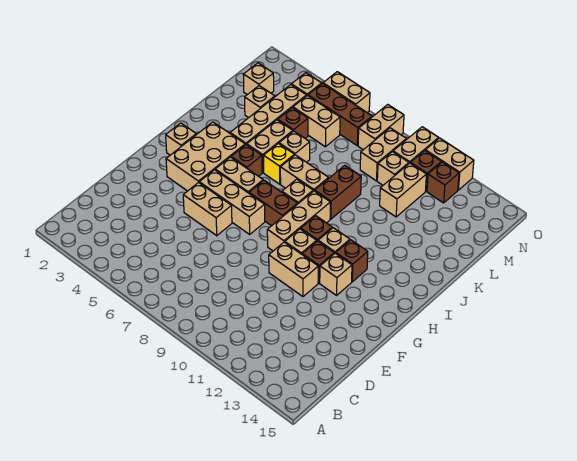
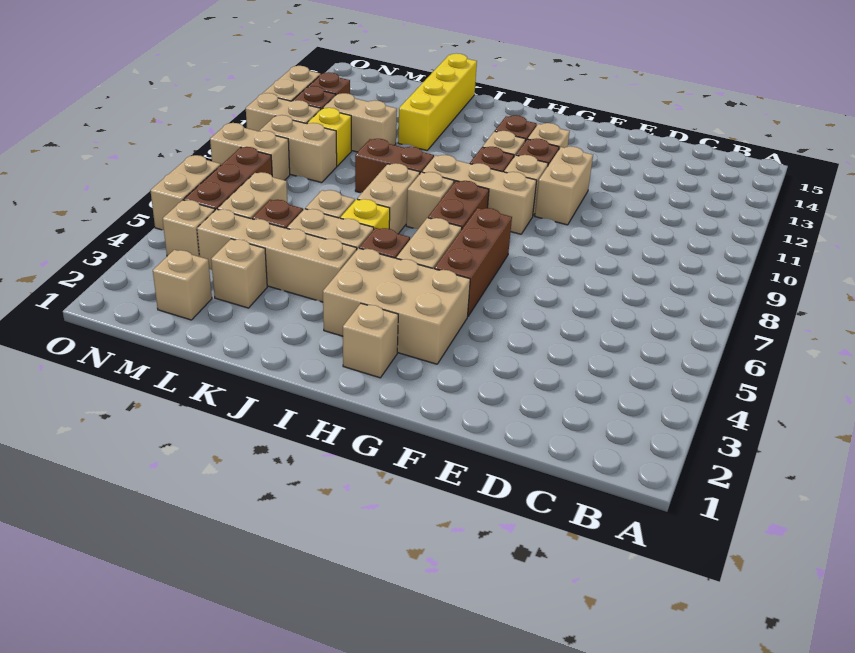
tan 1x2 brick [183,182,232,236] -> none
tan 1x3 brick [199,170,265,234] -> brown 1x3 brick [434,208,512,316]
none -> yellow 1x4 brick [398,53,477,150]
tan 1x1 brick [377,152,409,185] -> yellow 1x1 brick [307,108,351,166]

